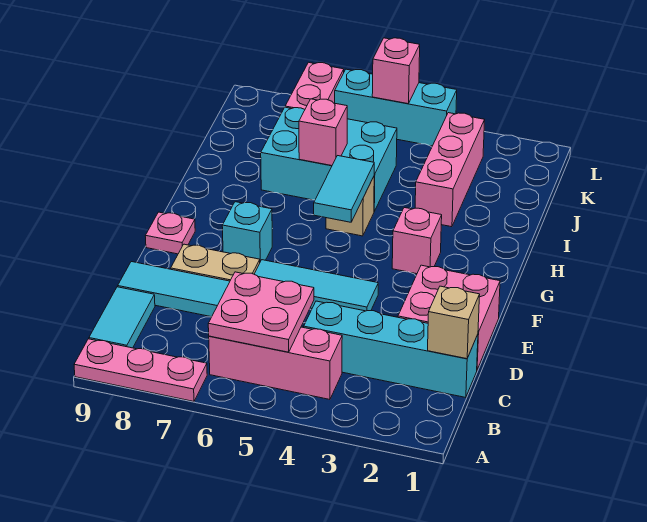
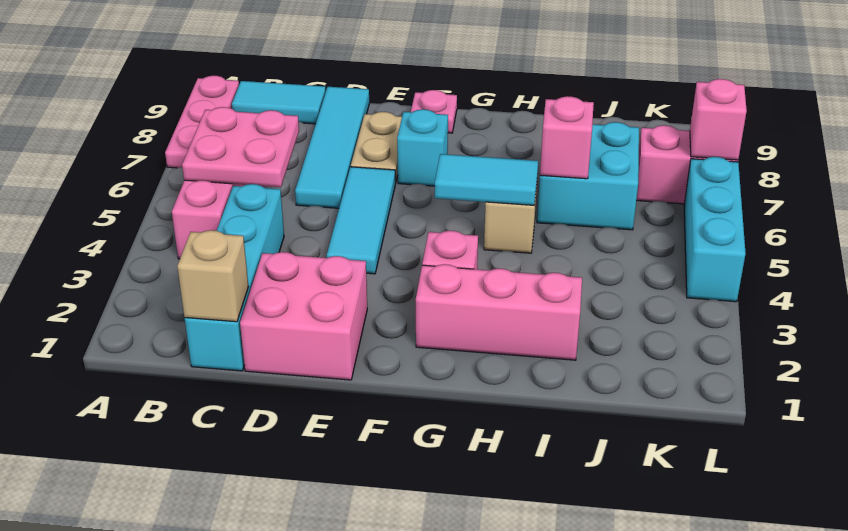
pink 1x3 brick [415,113,485,227] -> pink 1x3 brick moved to [416,264,582,360]
cyan 2x3 brick [261,107,397,211] -> cyan 2x2 brick [537,122,639,230]
pink 1x1 brick [372,38,420,104] -> pink 1x1 brick moved to [690,79,747,160]

